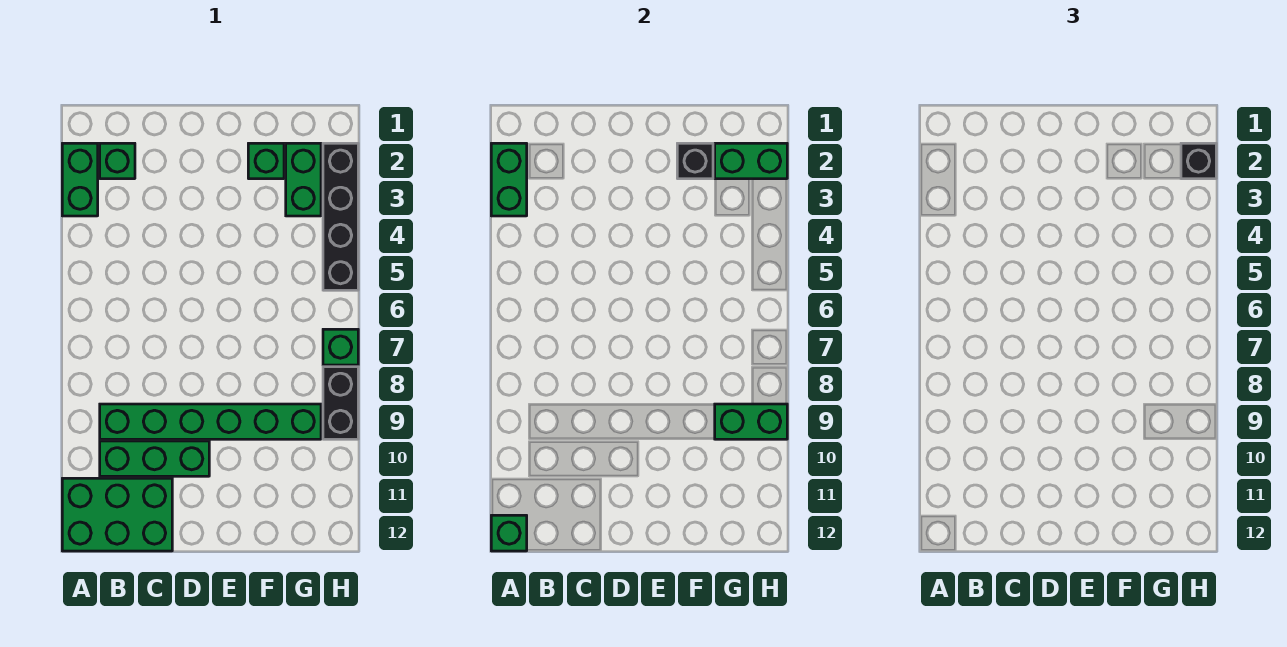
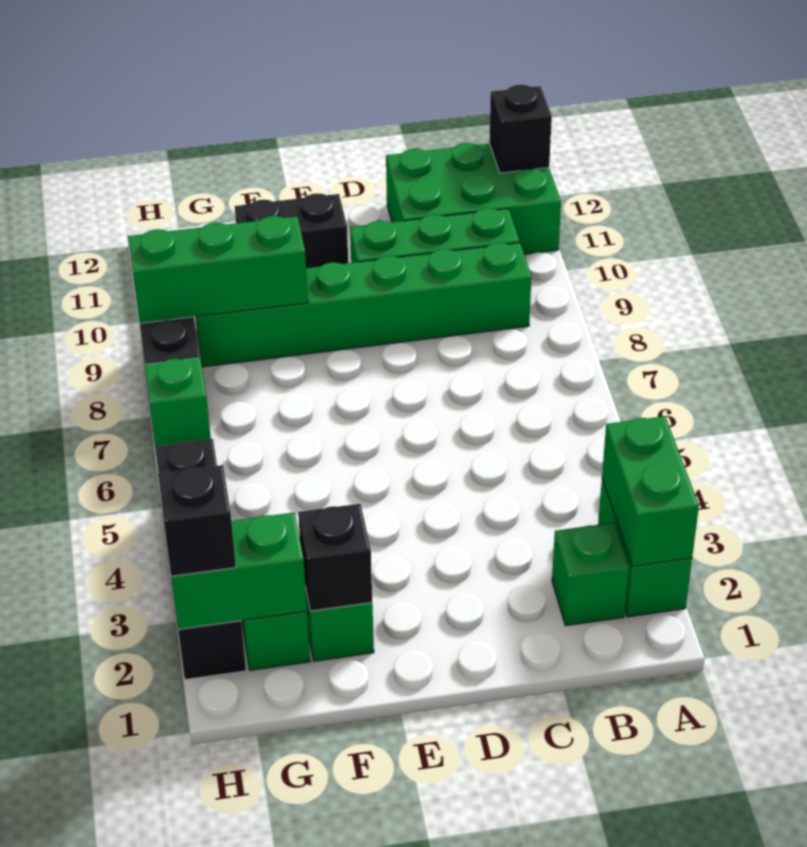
green 1x1 brick [491,515,527,551] -> black 1x1 brick [489,85,552,173]
none -> black 1x2 brick [235,193,348,268]
green 1x2 brick [715,404,787,439] -> green 1x3 brick [128,216,308,323]

